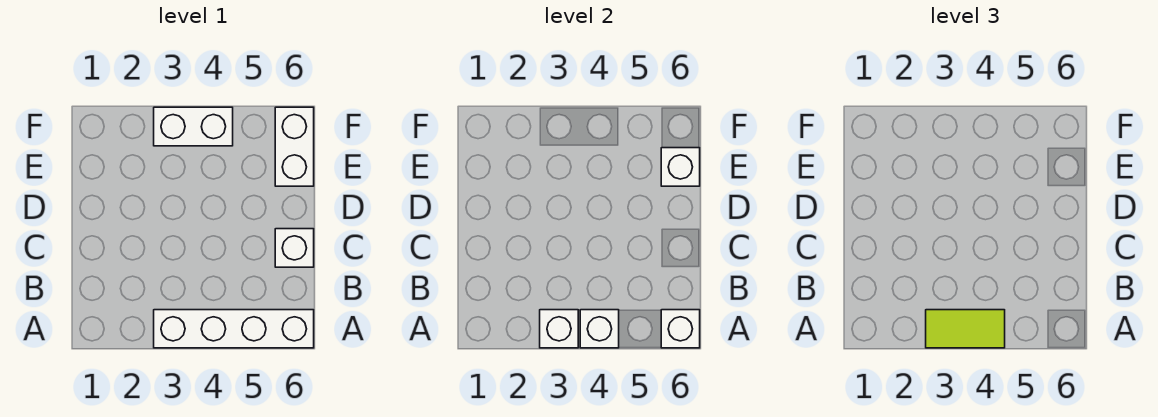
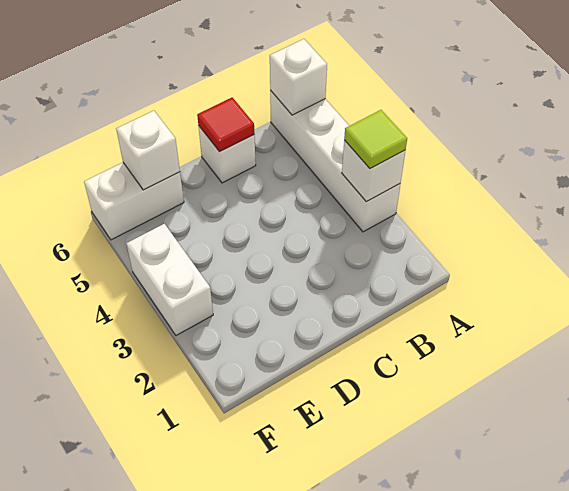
lime 1x2 tile [926,310,1005,348] -> lime 1x1 tile [344,110,407,169]
white 1x1 brick [580,310,619,348] -> none
none -> red 1x1 tile [197,97,254,152]

